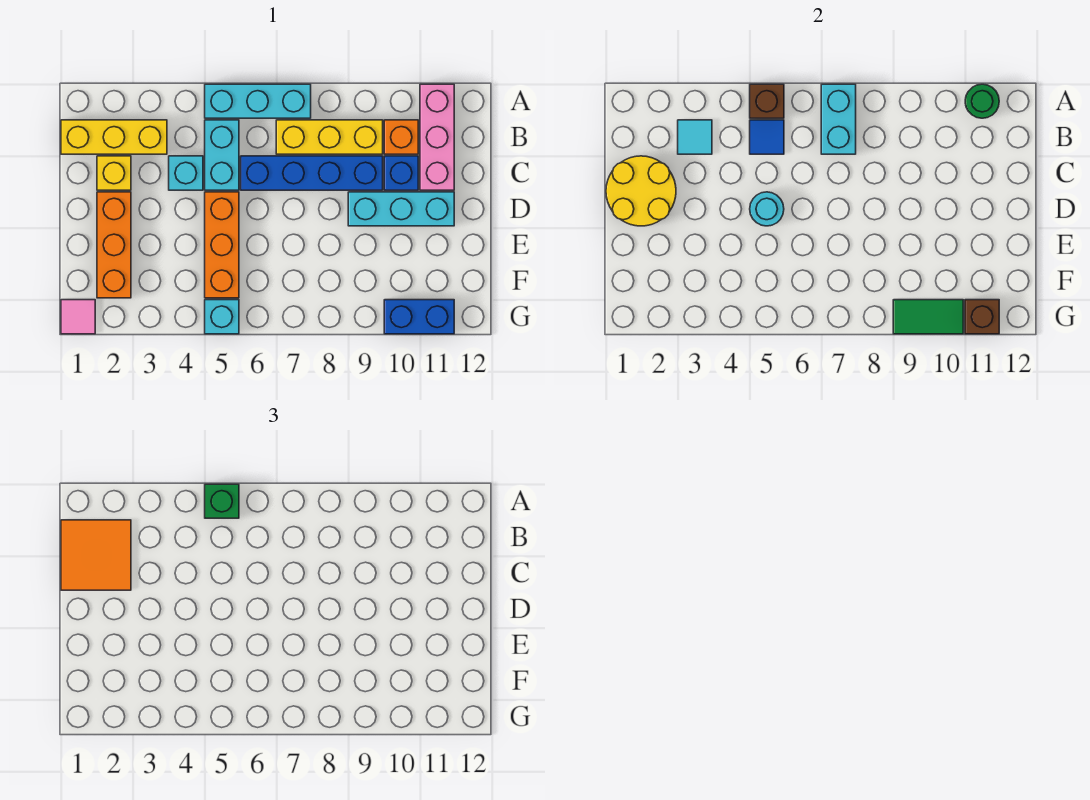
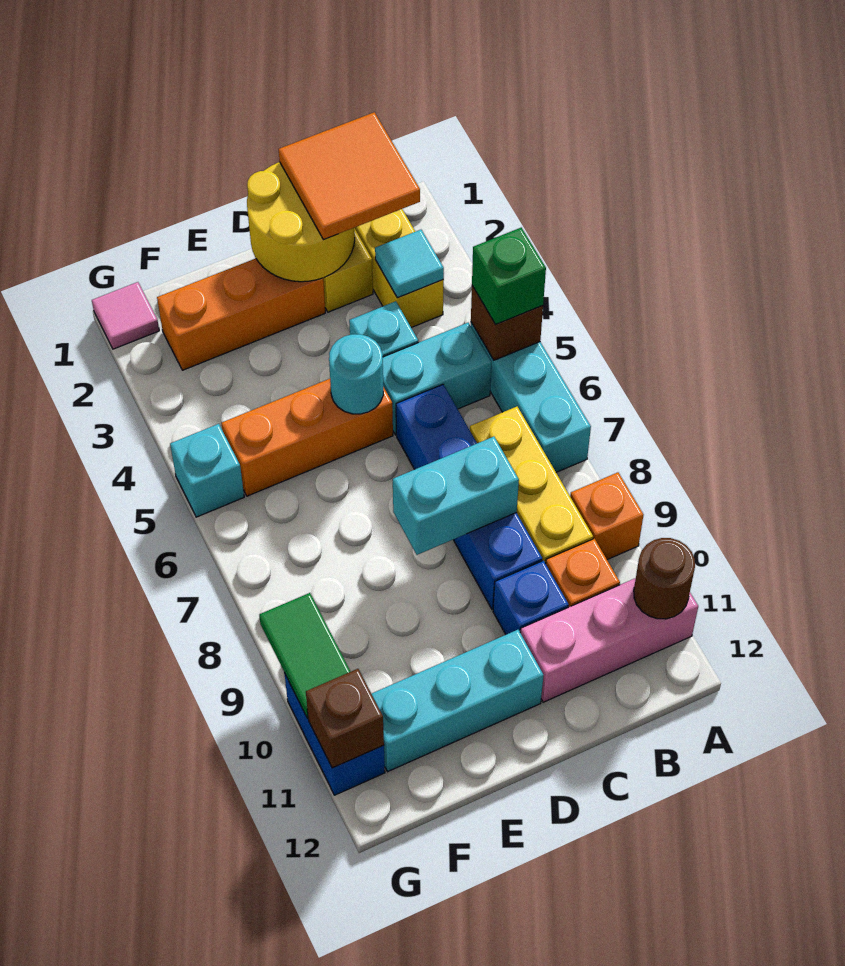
cyan 1x2 brick [821,84,856,154] -> cyan 1x2 brick moved to [393,437,519,555]
none -> orange 1x1 brick [570,472,643,560]
green 1x1 round brick [965,84,999,118] -> brown 1x1 round brick [634,538,695,619]
blue 1x1 tile [750,120,784,154] -> none
cyan 1x3 brick [348,192,454,226] -> cyan 1x3 brick turned to [372,630,544,772]

